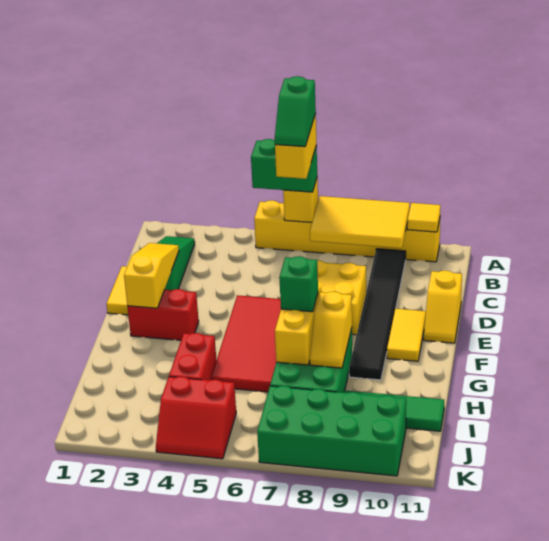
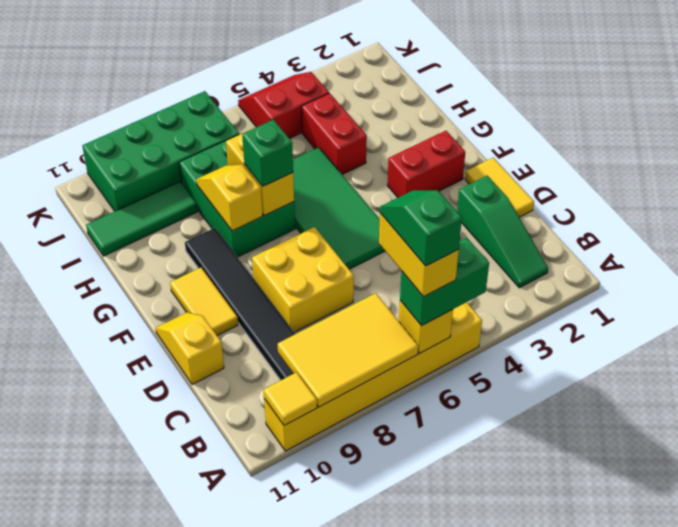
yellow 1x3 slope [124,243,179,308] -> none
red 2x4 tile [211,295,281,392] -> green 2x4 tile [293,147,385,269]

